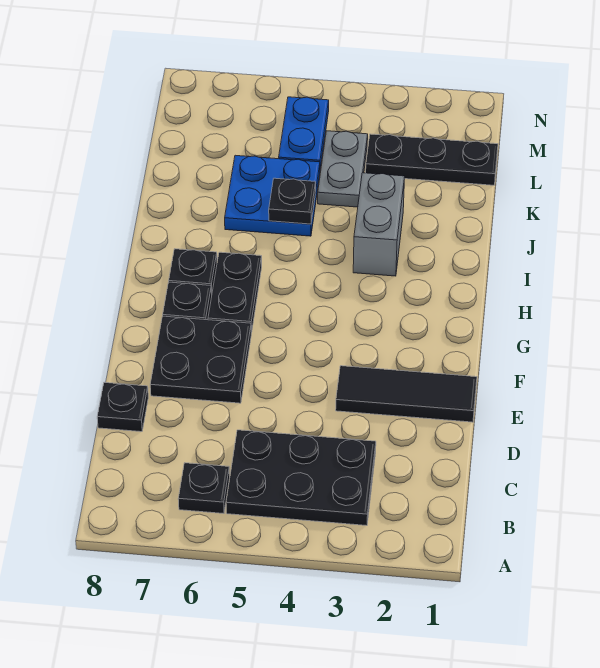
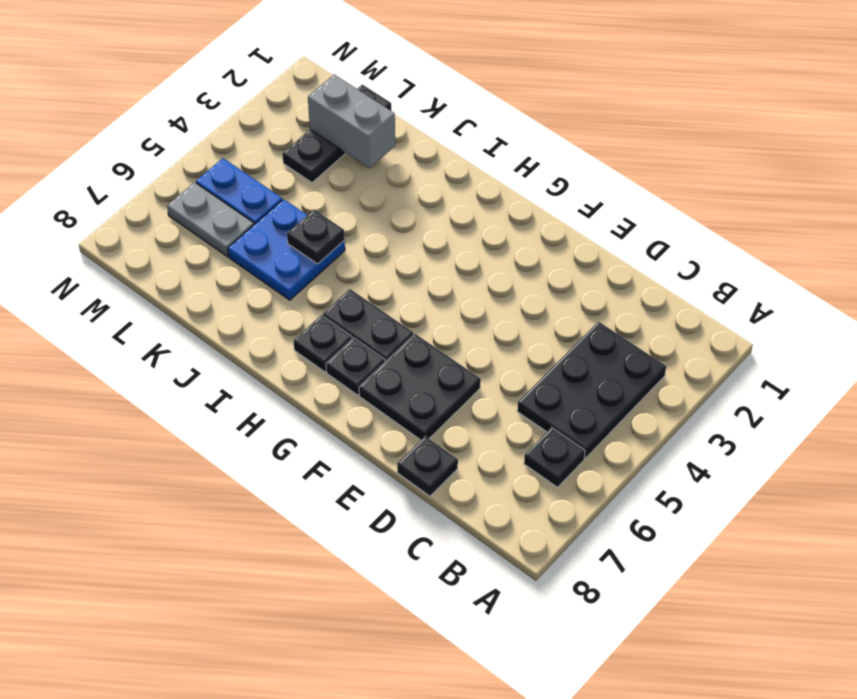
black 1x3 tile [336,366,477,422] -> none
grey 1x2 brick [353,173,405,276] -> grey 1x2 brick moved to [308,75,395,168]
grey 1x2 plate [318,131,368,207] -> grey 1x2 plate moved to [167,182,254,257]

